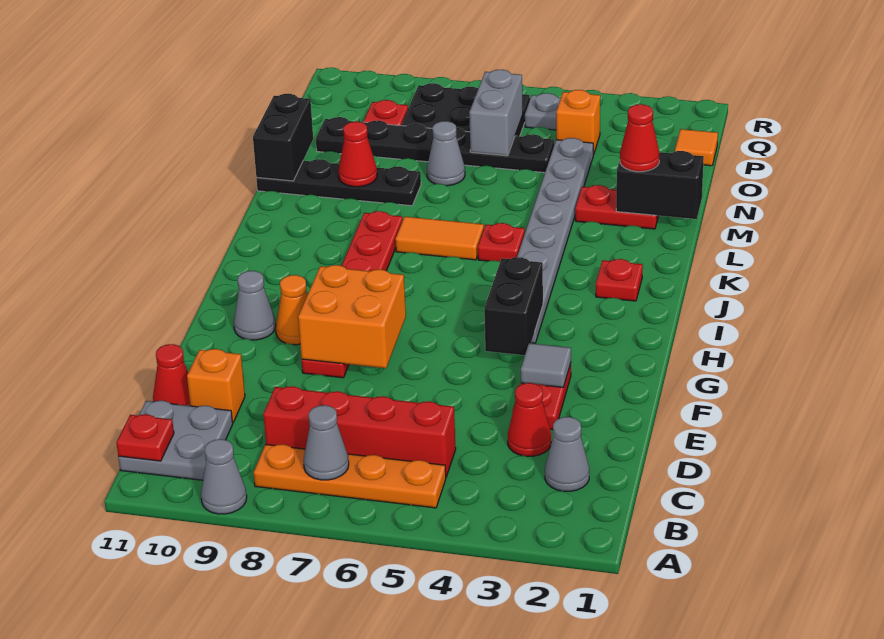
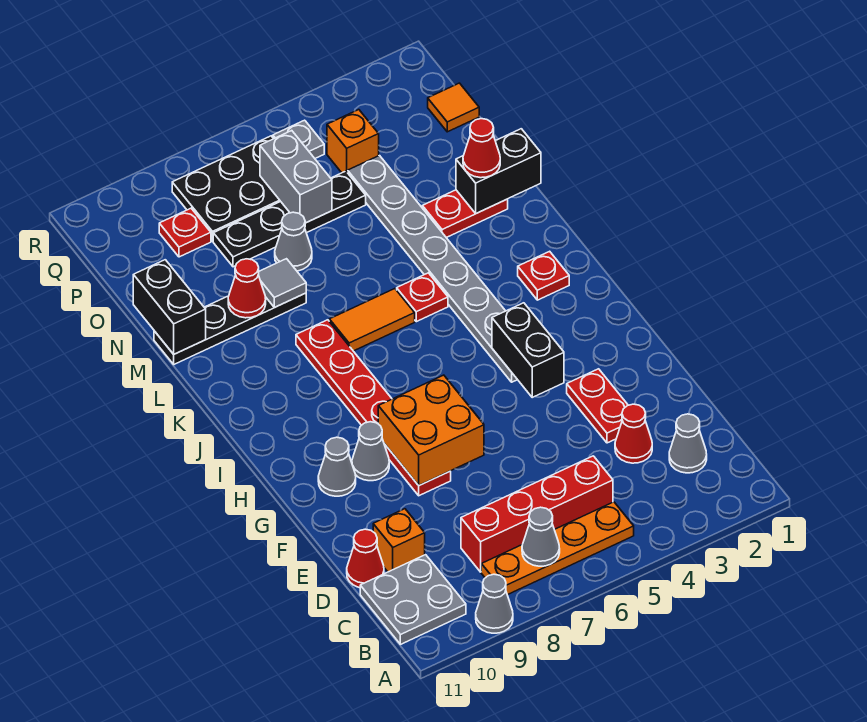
red 1x1 plate [116,414,174,461] -> none
grey 1x1 tile [521,343,571,388] -> grey 1x1 tile moved to [258,259,306,308]
orange 1x1 cone [276,275,307,345] -> grey 1x1 cone [352,422,389,481]
black 1x6 plate [316,117,554,173] -> black 1x4 plate [213,171,366,267]

